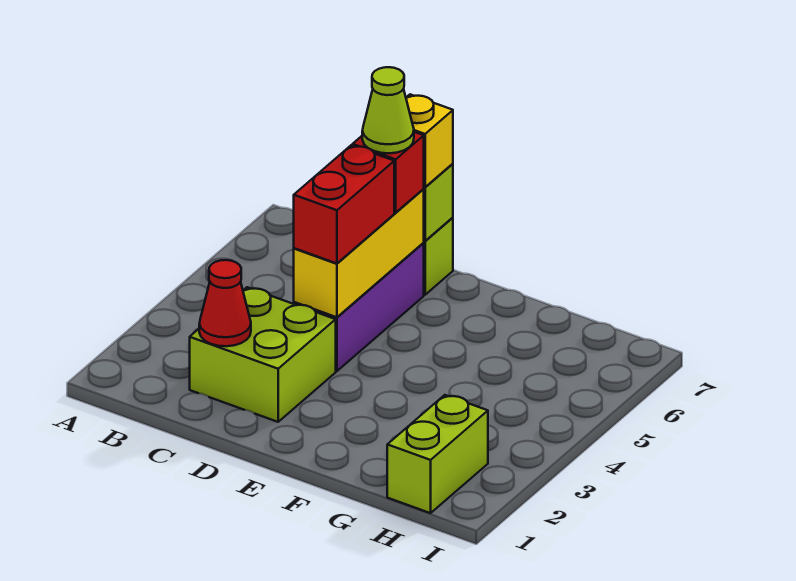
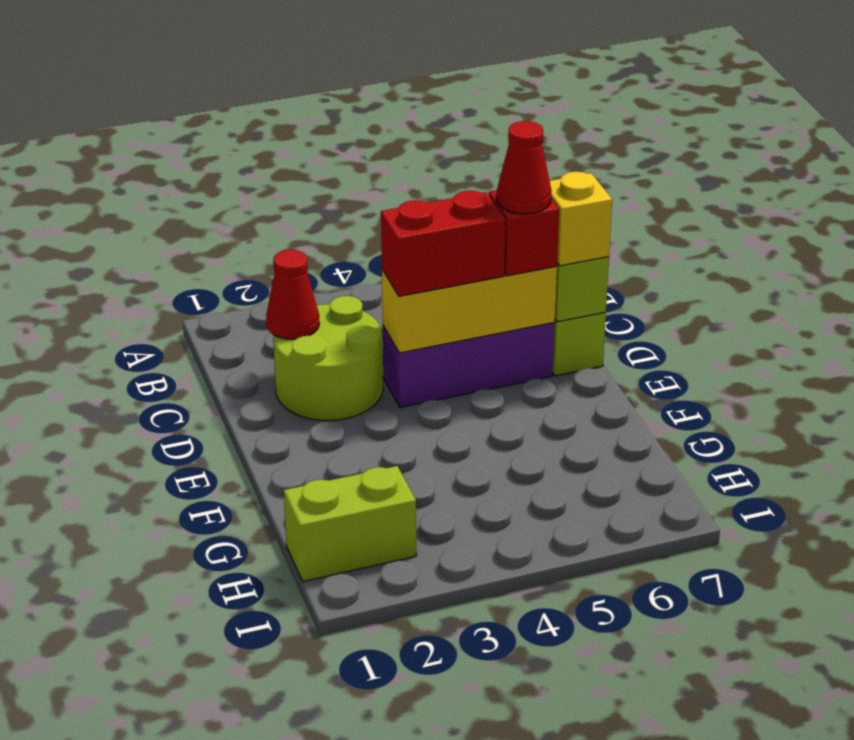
lime 2x2 brick [190,287,336,422] -> lime 2x2 round brick [273,296,383,420]
lime 1x1 cone [362,67,414,153] -> red 1x1 cone [497,121,551,214]

